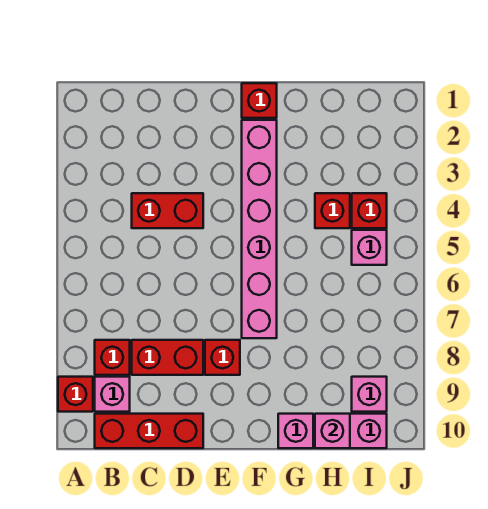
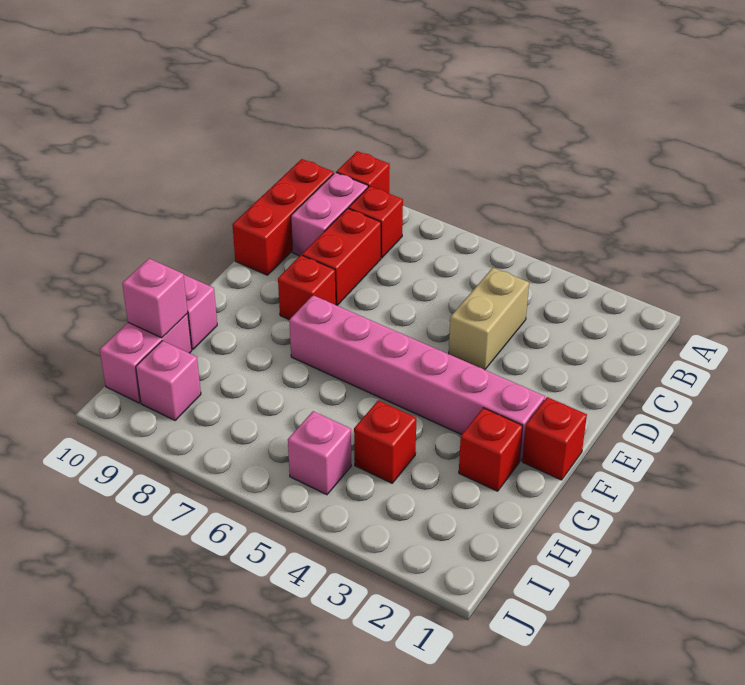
pink 1x1 brick [95,377,130,412] -> pink 1x2 brick [291,172,368,256]
red 1x2 brick [132,193,203,228] -> tan 1x2 brick [449,268,529,370]
red 1x1 brick [352,193,387,228] -> red 1x1 brick moved to [459,408,523,491]

